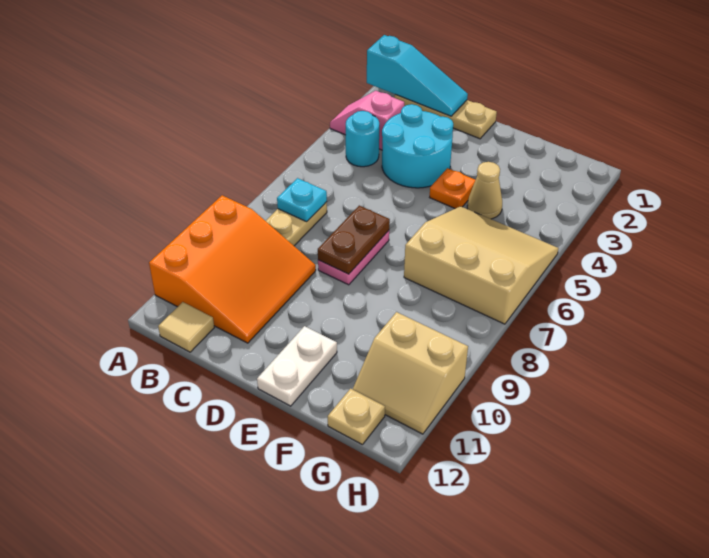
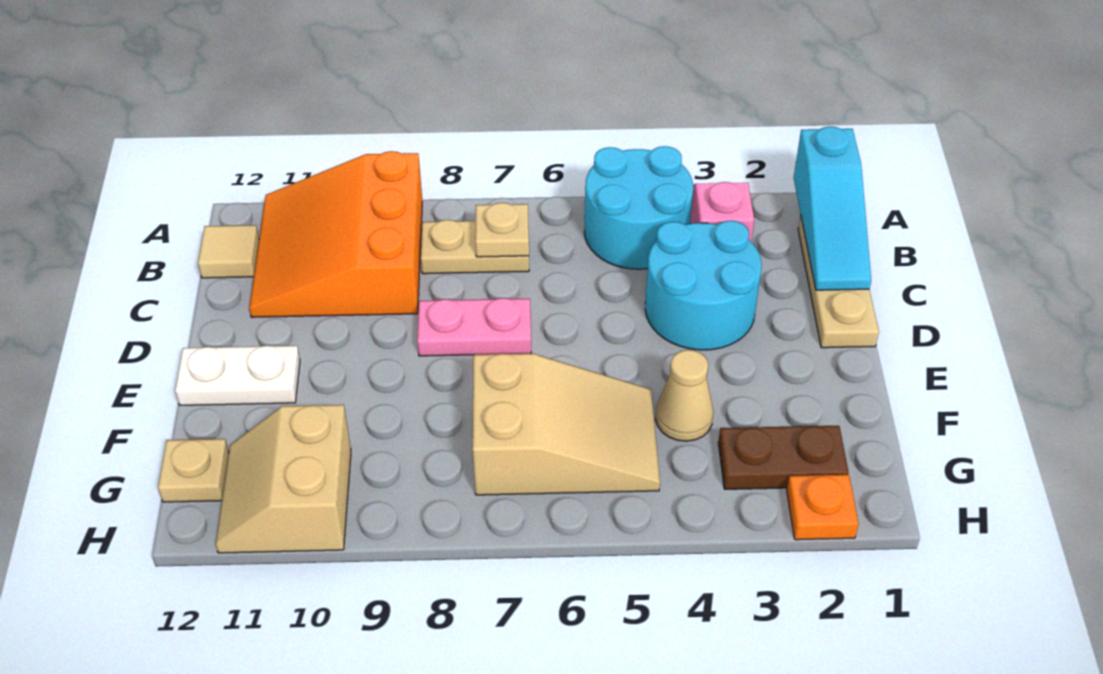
orange 3x3 slope [149,195,316,343] -> orange 3x3 slope turned to [249,151,422,317]
cyan 1x1 round brick [346,111,379,167] -> cyan 2x2 round brick [584,146,693,269]
cyan 1x1 plate [277,178,327,222] -> tan 1x1 plate [475,203,529,257]
brown 1x2 plate [318,206,390,274] -> brown 1x2 plate moved to [718,426,848,489]
orange 1x1 plate [430,168,475,209] -> orange 1x1 plate moved to [787,475,859,540]
tan 3x3 slope [404,206,559,324] -> tan 2x3 slope [473,354,660,495]

